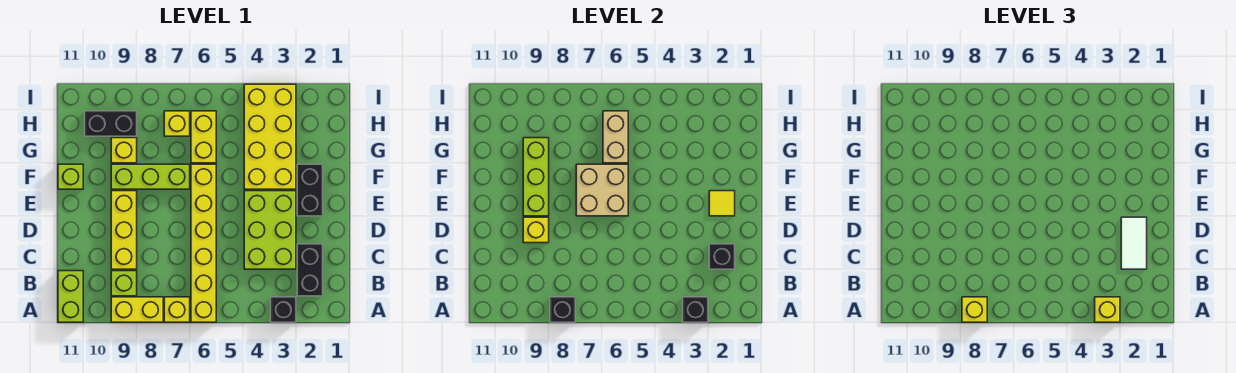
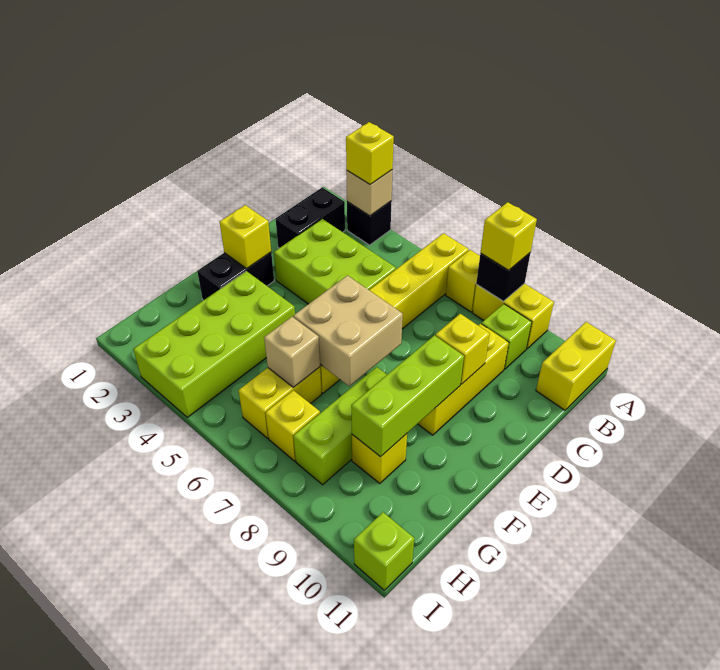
black 1x1 brick [683,297,708,322] -> tan 1x1 brick [346,170,393,216]
lime 1x2 brick [58,271,83,322] -> yellow 1x2 brick [536,322,616,410]
black 1x1 brick [709,244,735,269] -> none
white 1x2 tile [1121,217,1147,269] -> none
lime 2x3 brick [244,191,296,269] -> lime 2x3 brick turned to [274,219,396,304]
yellow 1x1 tile [709,191,735,216] -> yellow 1x1 brick [220,205,271,269]
yellow 2x4 brick [244,84,296,189] -> lime 2x4 brick [133,271,295,417]
lime 1x3 brick [111,164,190,189] -> lime 1x3 brick turned to [293,367,387,485]
lime 1x1 brick [58,164,83,189] -> lime 1x1 brick moved to [354,512,414,590]
tan 1x2 brick [603,111,628,163] -> tan 1x1 brick [264,317,320,388]
black 1x2 brick [85,111,137,136] -> none

